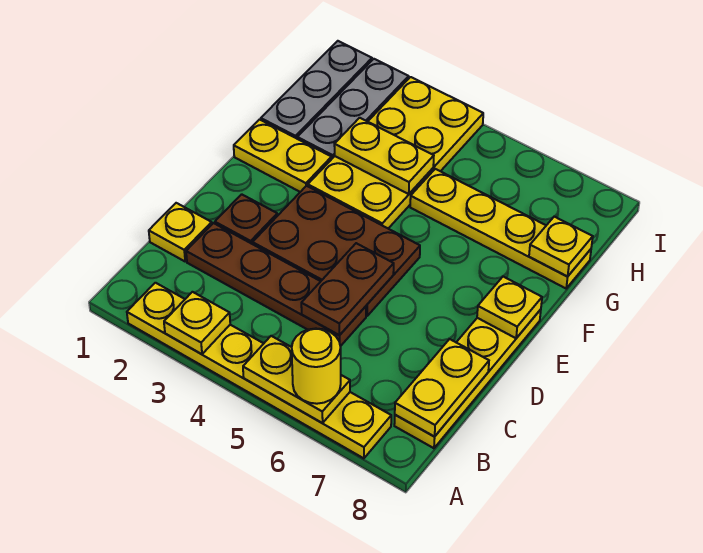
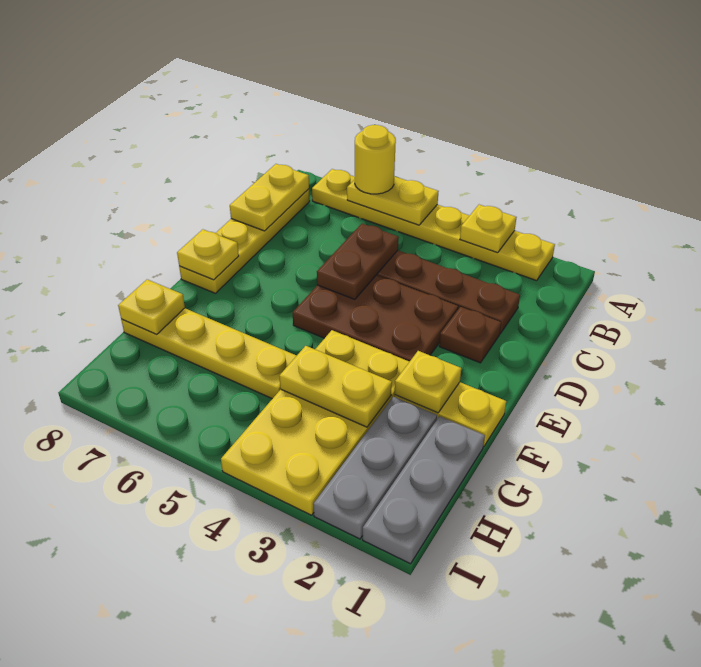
yellow 1x1 plate [149,203,212,261] -> yellow 1x1 plate moved to [395,351,461,413]

